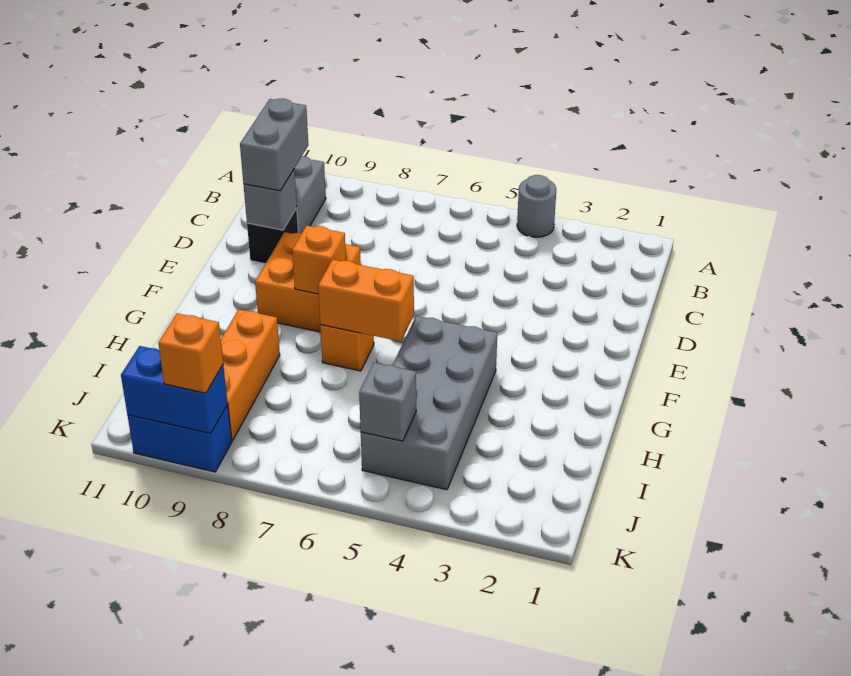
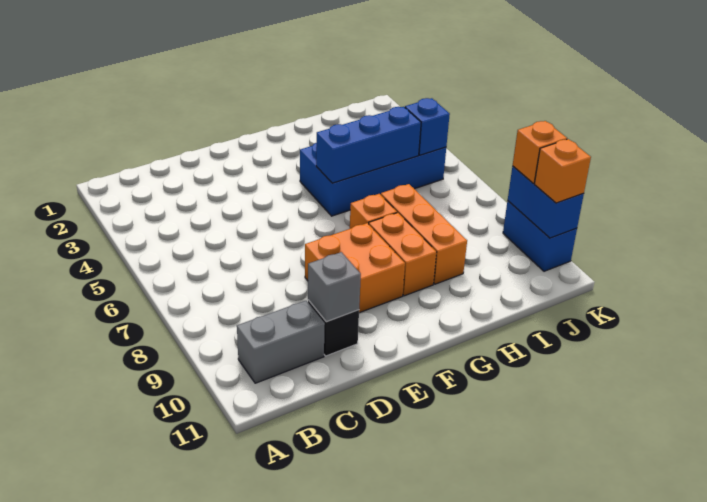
grey 1x1 round brick [517,175,556,237] -> none
grey 1x2 brick [240,99,308,191] -> none
orange 1x1 brick [292,225,346,294] -> orange 1x1 brick moved to [534,139,591,203]
grey 2x4 brick [361,316,497,490] -> blue 2x4 brick [300,143,446,216]
none -> blue 1x3 brick [316,107,421,183]
orange 1x2 brick [318,259,414,341] -> orange 1x2 brick moved to [369,213,436,296]
orange 1x3 brick [221,309,280,441] -> orange 1x3 brick turned to [381,184,467,284]
grey 1x1 brick [359,363,416,441] -> blue 1x1 brick [405,98,450,155]

